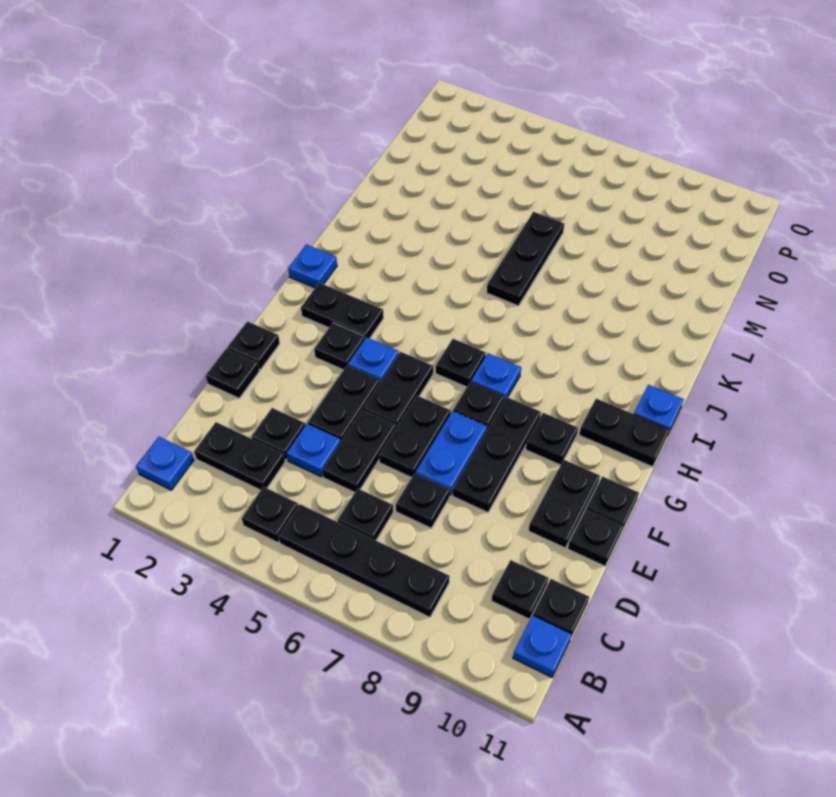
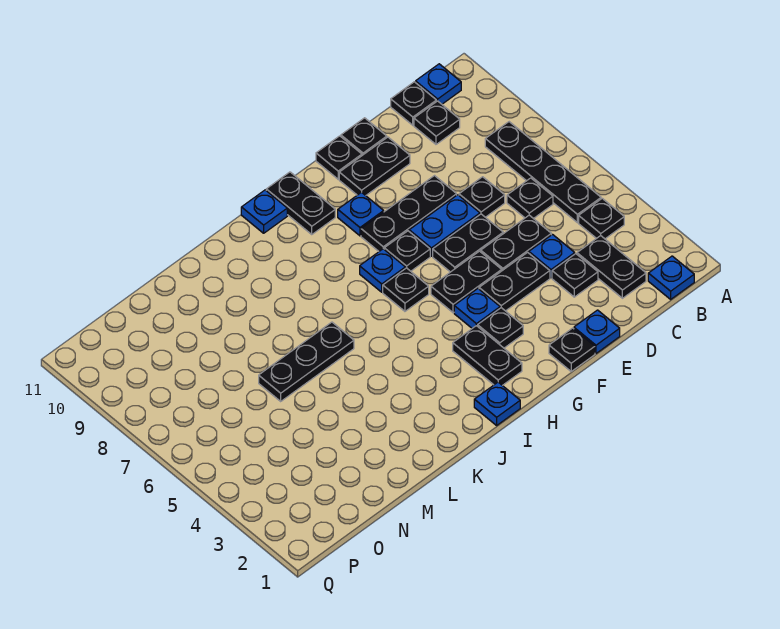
black 1x1 plate [206,349,259,398] -> blue 1x1 plate [574,310,620,353]
black 1x1 plate [525,413,578,465] -> blue 1x1 plate [338,192,384,236]

